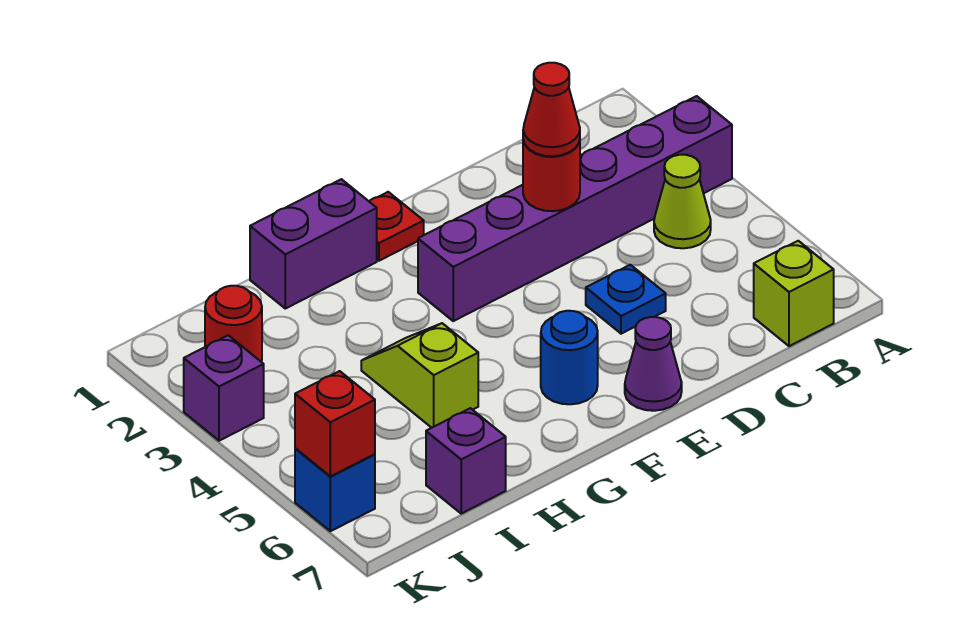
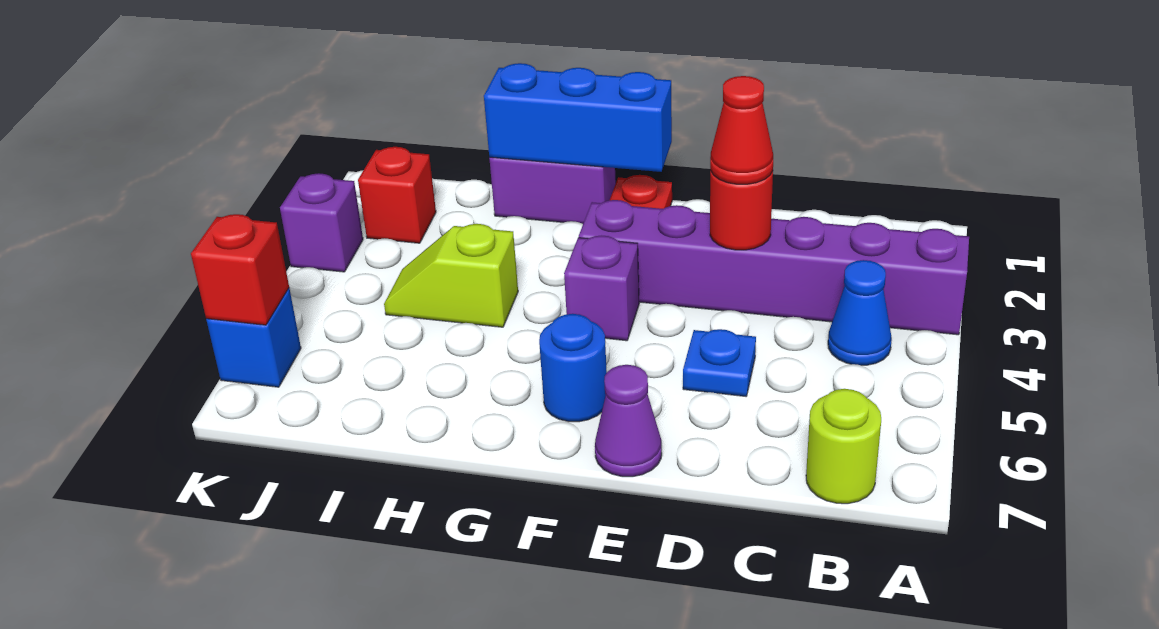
lime 1x1 cone [654,155,711,248] -> blue 1x1 cone [828,260,892,365]
lime 1x1 brick [754,241,834,346] -> lime 1x1 round brick [806,389,881,504]
none -> blue 1x3 brick [484,63,672,172]
lime 1x2 slope [361,323,478,428] -> lime 1x2 slope turned to [384,224,518,327]
purple 1x1 brick [426,408,506,514] -> purple 1x1 brick moved to [564,236,639,341]
red 1x1 round brick [205,286,262,362] -> red 1x1 brick [358,147,436,243]

